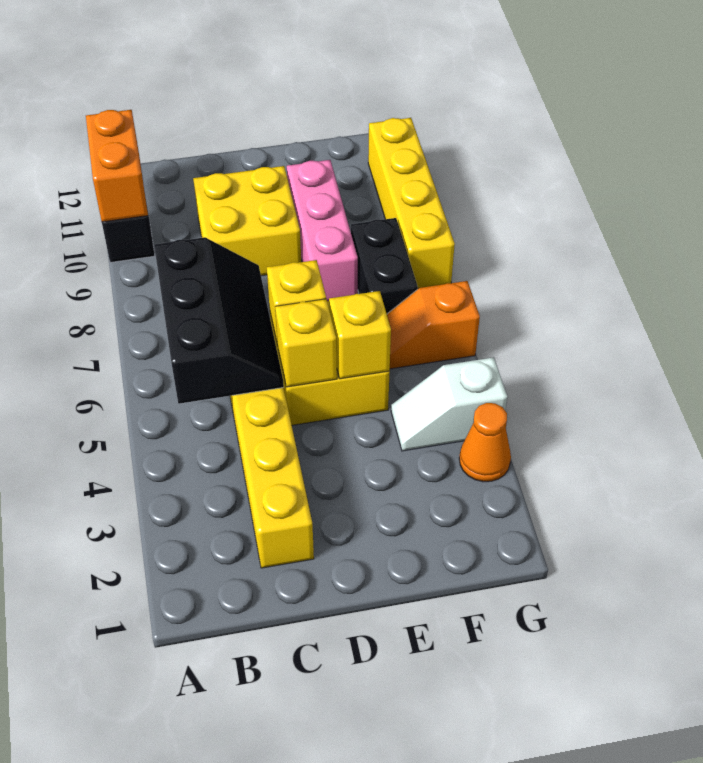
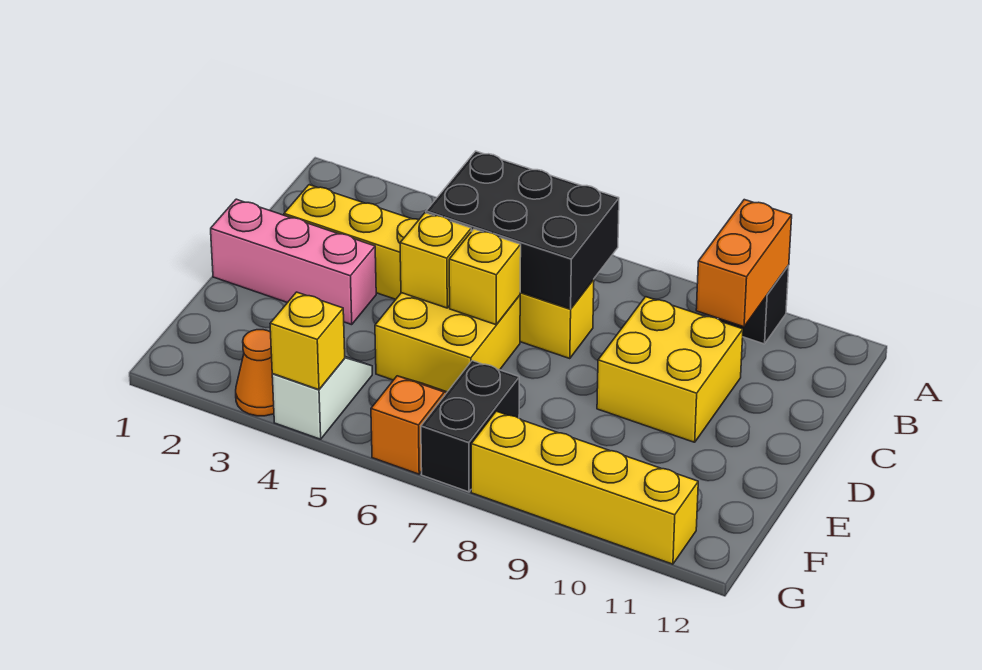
orange 1x2 brick [86,110,148,222] -> orange 1x2 brick turned to [696,200,792,327]
black 2x3 slope [154,237,284,404] -> black 2x3 brick [426,151,619,309]
yellow 1x1 brick [329,291,391,379] -> yellow 1x1 brick moved to [270,292,345,390]
pink 1x3 brick [287,160,358,301] -> pink 1x3 brick moved to [211,199,376,325]
black 1x2 brick [351,218,418,314] -> black 1x2 brick turned to [421,361,519,492]

